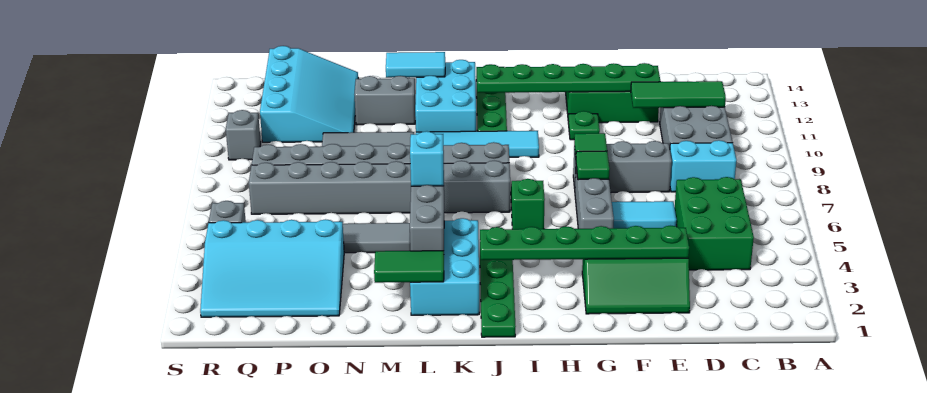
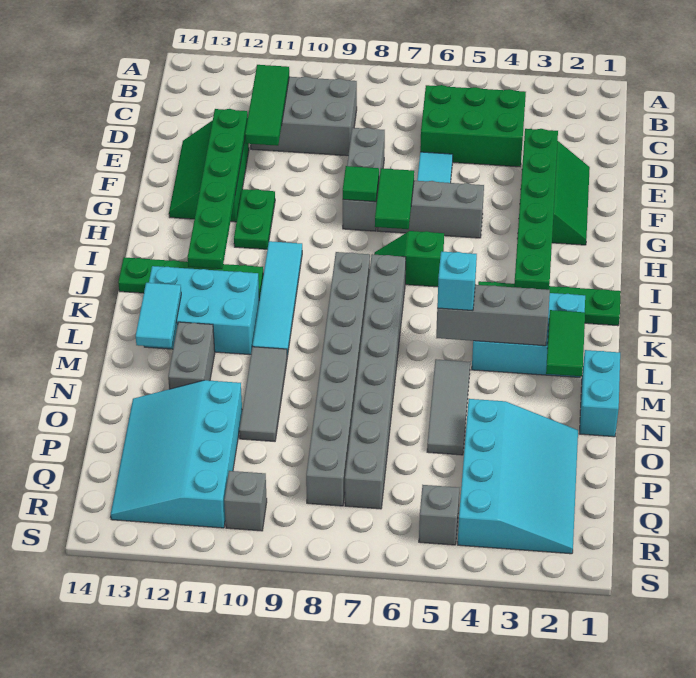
cyan 1x2 brick [670,140,737,192] -> cyan 1x2 brick moved to [579,350,620,437]
green 1x1 tile [576,151,609,180] -> green 1x2 tile [375,168,414,229]
green 1x1 plate [568,111,600,140] -> green 1x2 plate [234,189,275,249]
cyan 3x4 slope [260,46,358,142] -> cyan 3x4 slope turned to [111,380,242,528]

